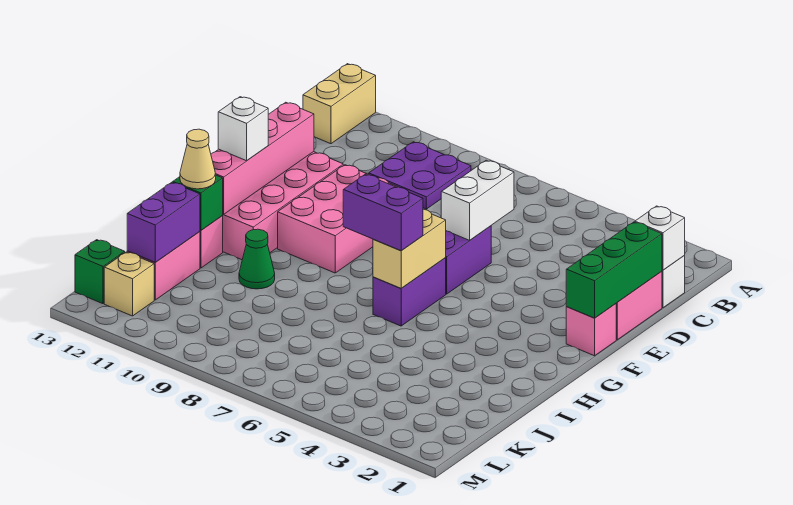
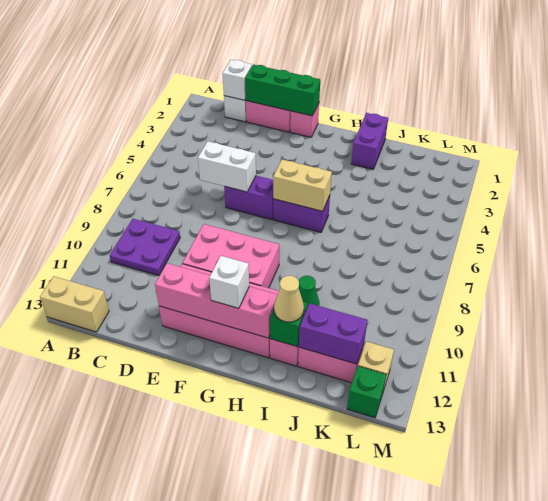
purple 1x2 brick [343,174,423,251] -> purple 1x2 brick moved to [351,113,388,169]

